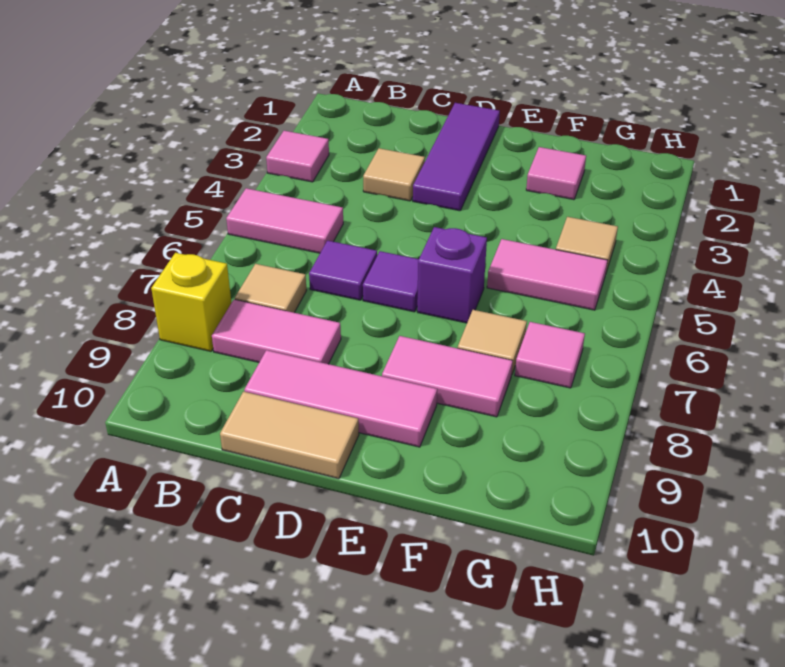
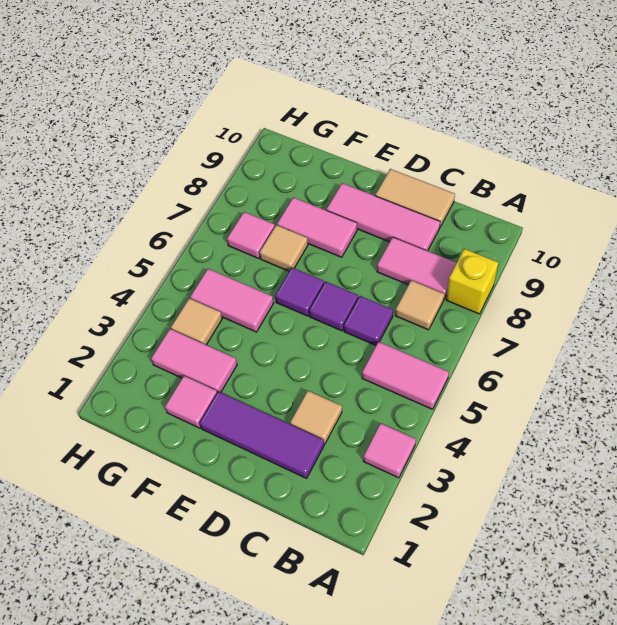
purple 1x3 tile [413,103,500,211] -> purple 1x3 tile turned to [200,391,324,478]
purple 1x1 brick [417,227,487,323] -> purple 1x1 tile [275,268,324,316]
none -> pink 1x2 tile [151,329,237,393]

